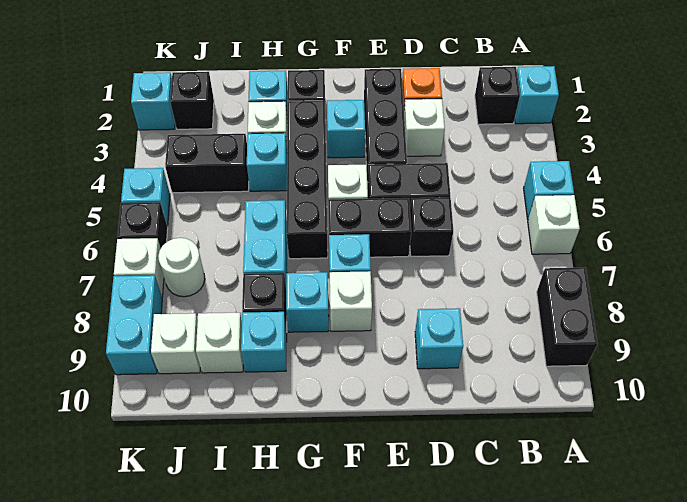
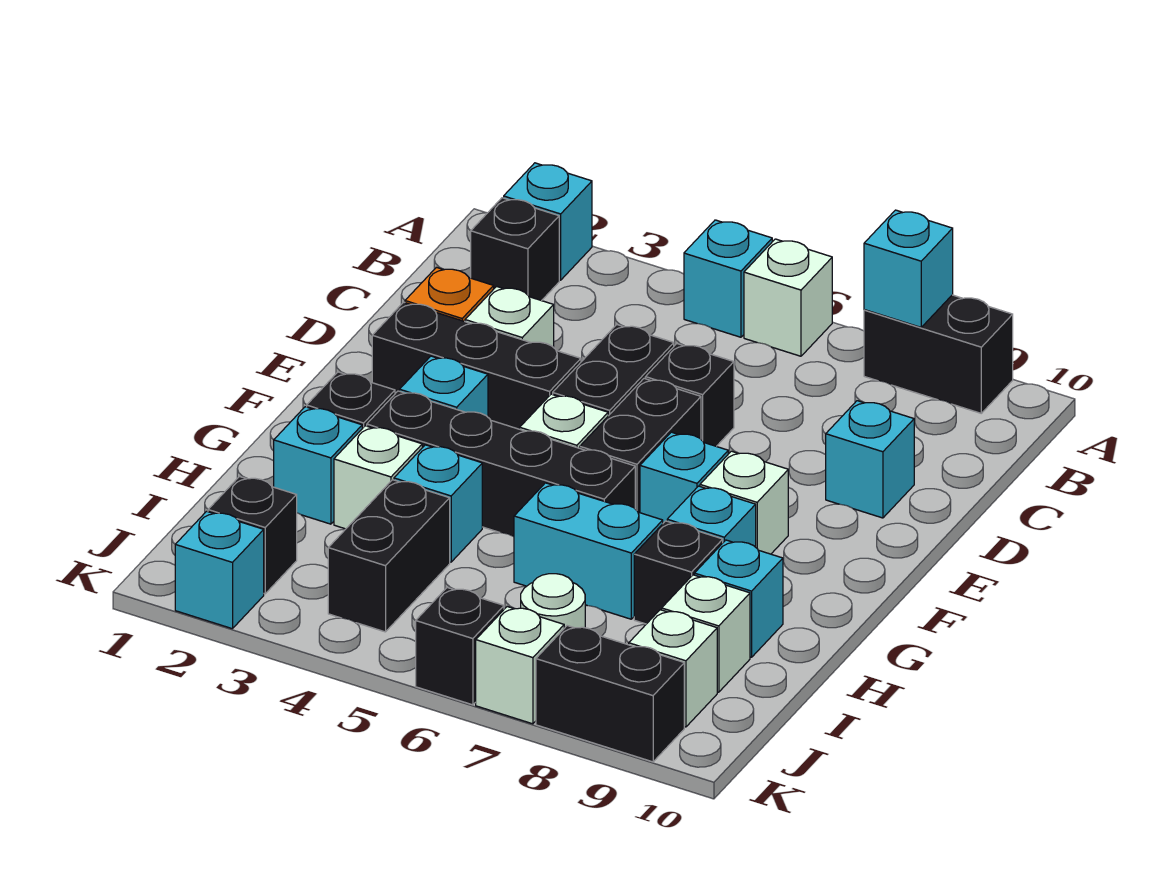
cyan 1x1 brick [121,168,170,226] -> cyan 1x1 brick moved to [864,210,953,327]
cyan 1x2 brick [106,275,162,375] -> black 1x2 brick [536,626,684,762]

